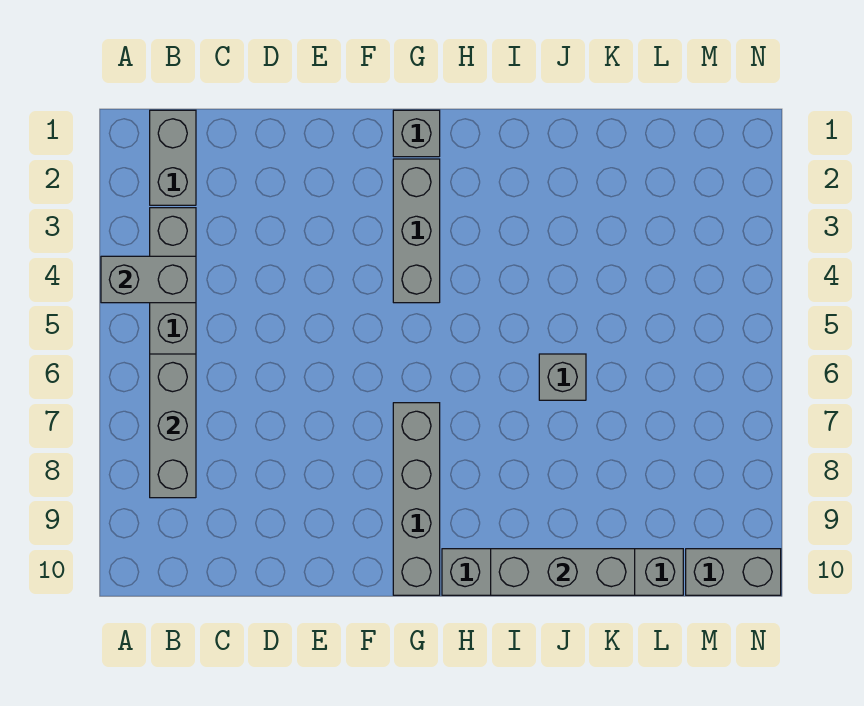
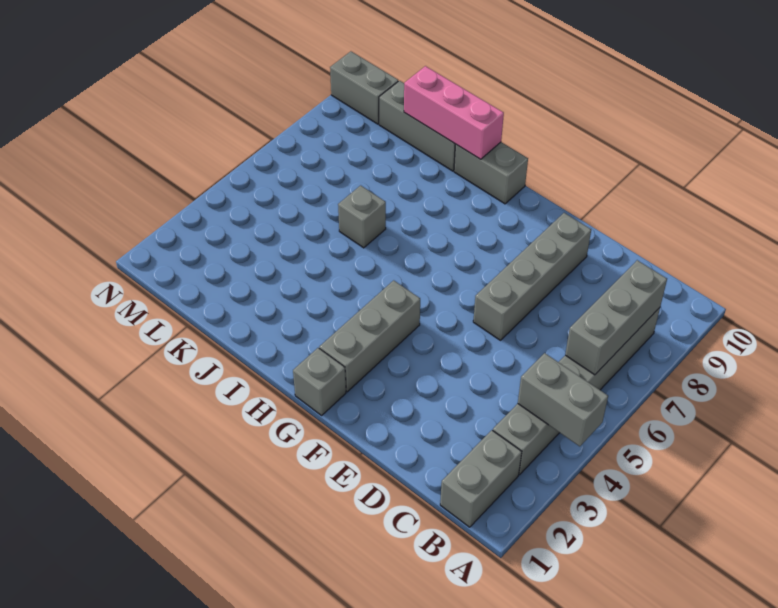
grey 1x4 brick [393,403,440,595] -> grey 1x4 brick moved to [473,213,591,340]
grey 1x3 brick [491,549,635,595] -> pink 1x3 brick [404,66,504,159]

